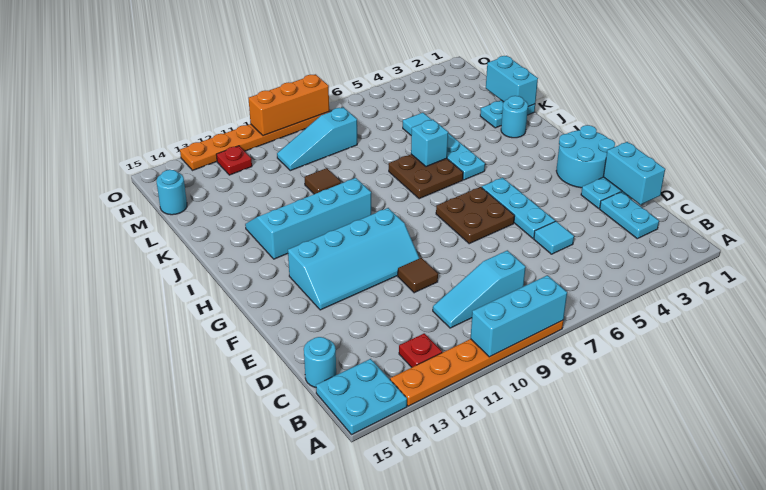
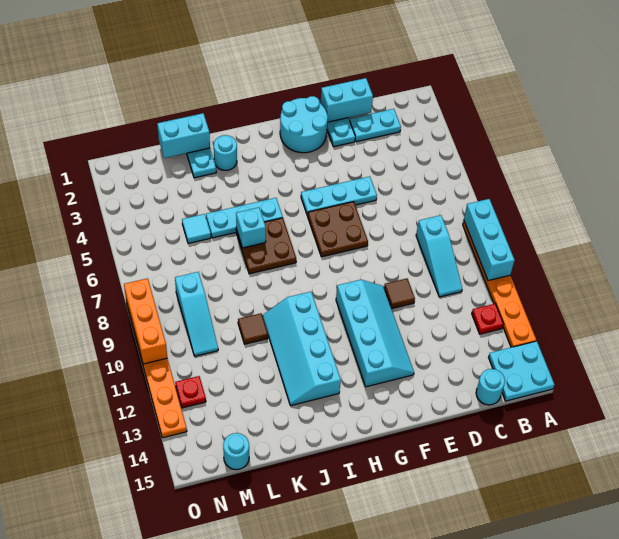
cyan 1x1 tile [534,221,574,254] -> none

